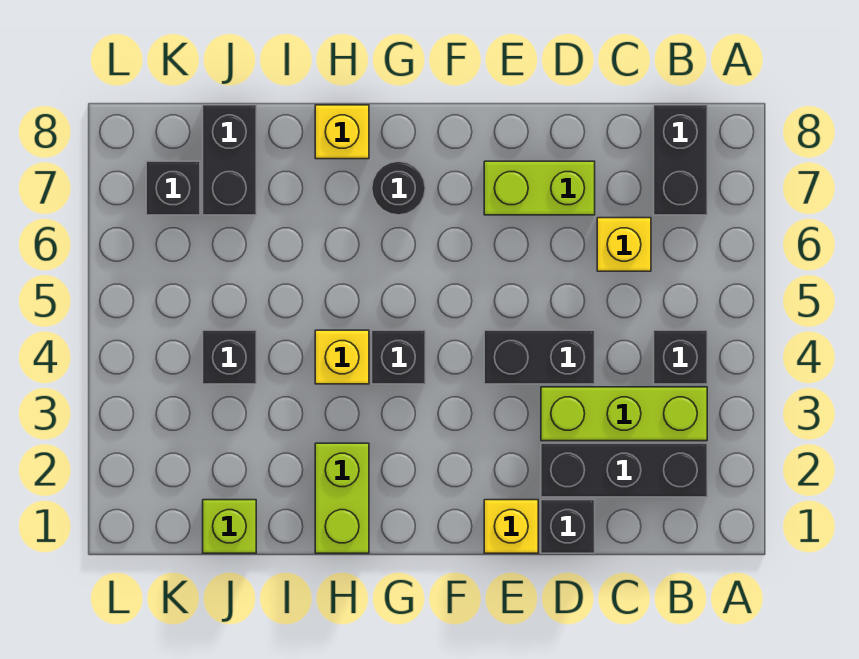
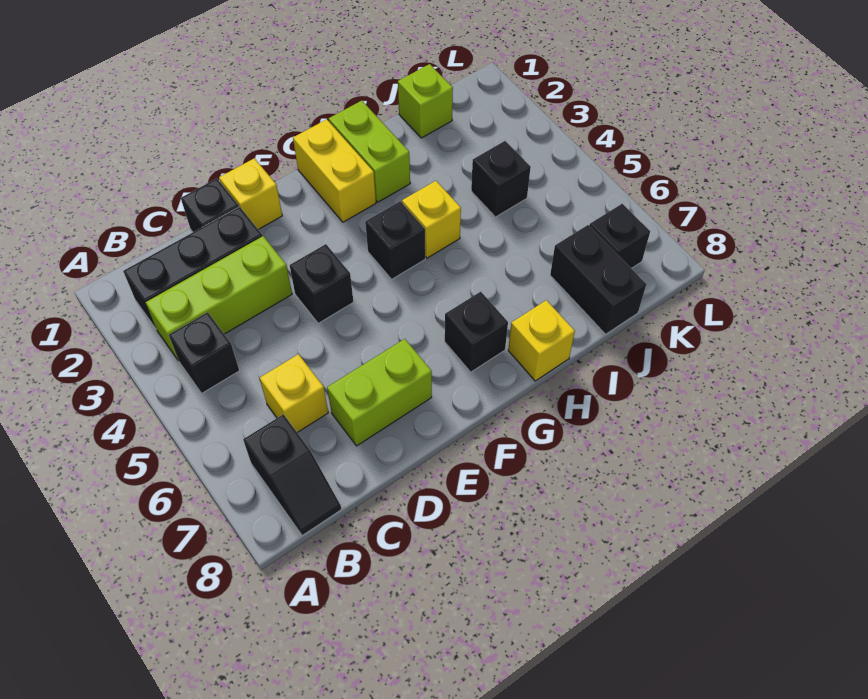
black 1x2 brick [654,105,707,215] -> black 1x2 slope [243,414,341,536]
black 1x2 brick [484,330,595,384] -> black 1x1 brick [290,244,353,323]
none -> yellow 1x2 brick [293,119,376,222]
black 1x1 round brick [372,161,425,215] -> black 1x1 brick [445,292,508,372]

